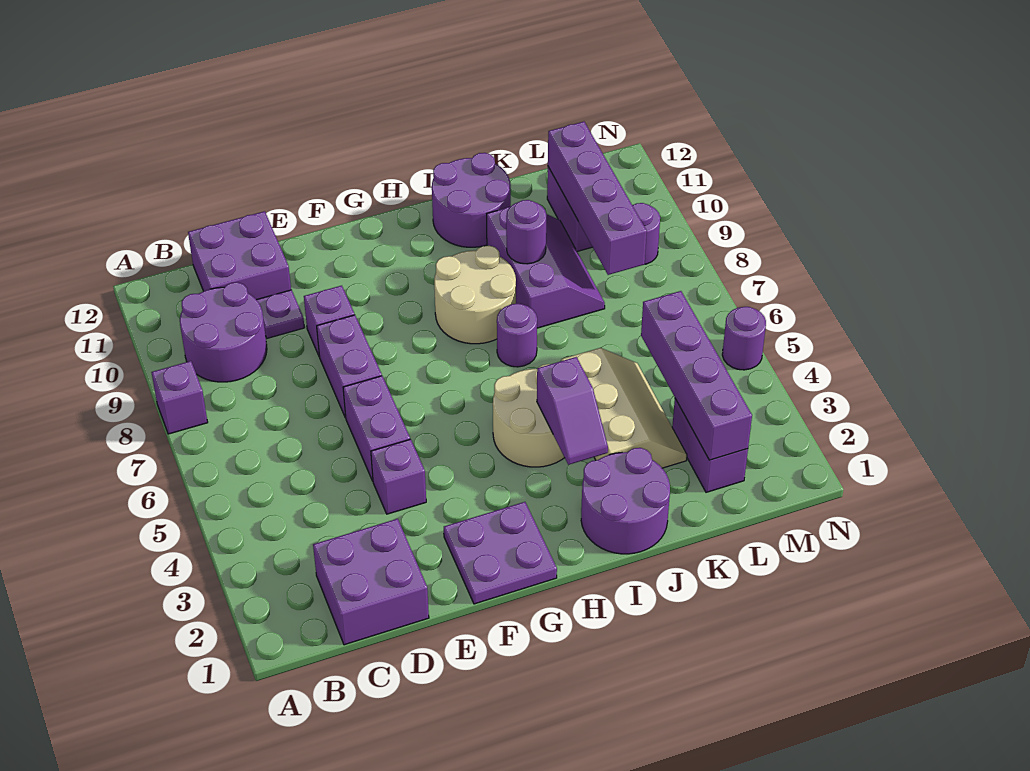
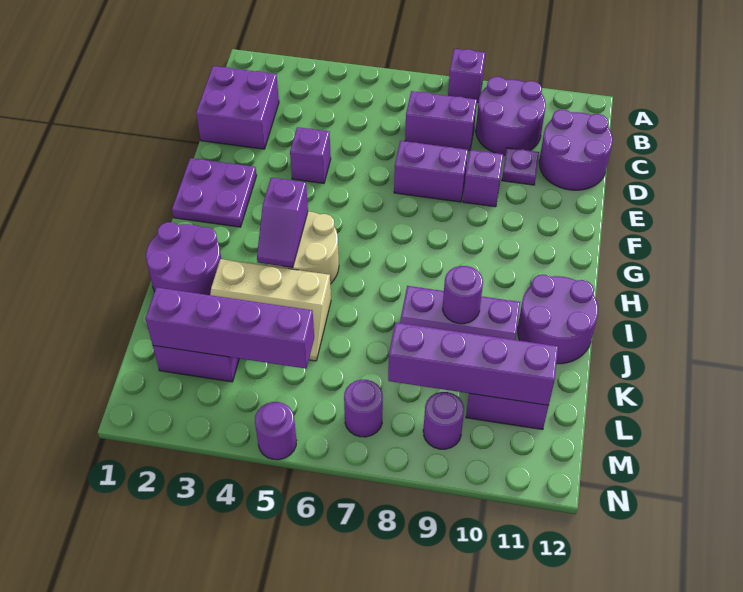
purple 2x2 brick [188,211,291,300] -> purple 2x2 round brick [539,110,613,190]
purple 1x2 brick [343,376,410,481] -> purple 1x2 brick moved to [405,91,477,151]
tan 2x2 round brick [434,246,516,344] -> none
purple 1x2 slope [537,357,608,465] -> purple 1x2 slope turned to [257,178,308,268]
purple 1x1 round brick [497,304,537,367] -> purple 1x1 round brick moved to [344,380,383,437]

